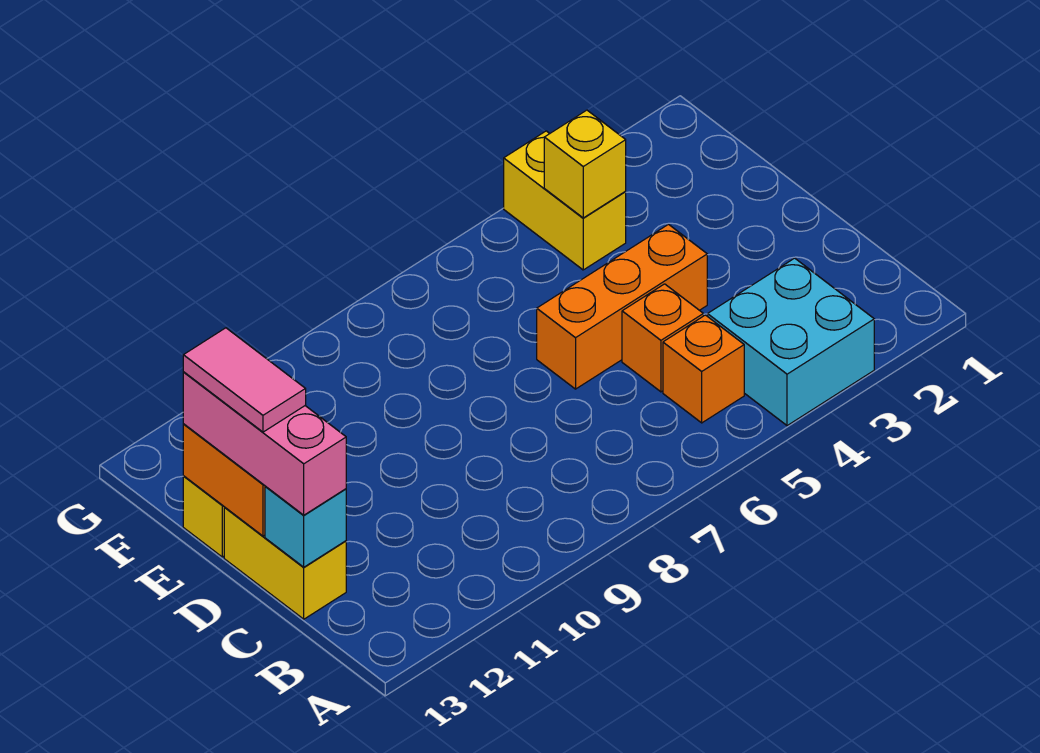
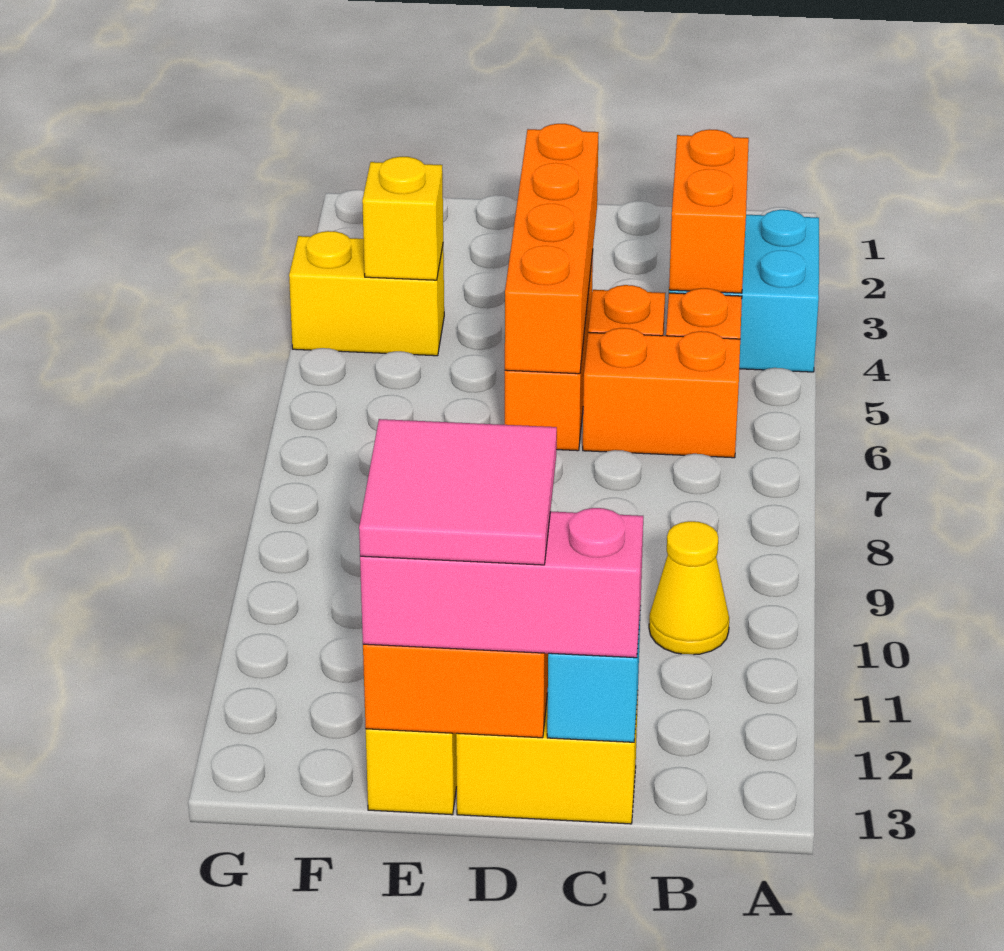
none -> orange 1x2 brick [669,129,749,293]
none -> orange 1x2 brick [583,328,740,458]
none -> yellow 1x1 cone [649,521,729,655]
none -> orange 1x4 brick [505,124,599,374]
pink 1x2 tile [183,328,306,432] -> pink 2x2 tile [359,419,557,565]

